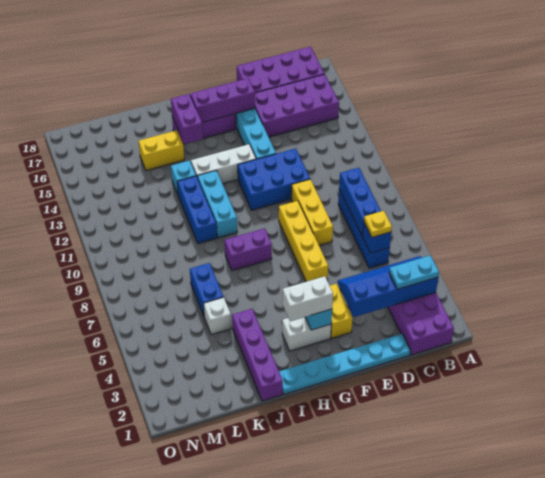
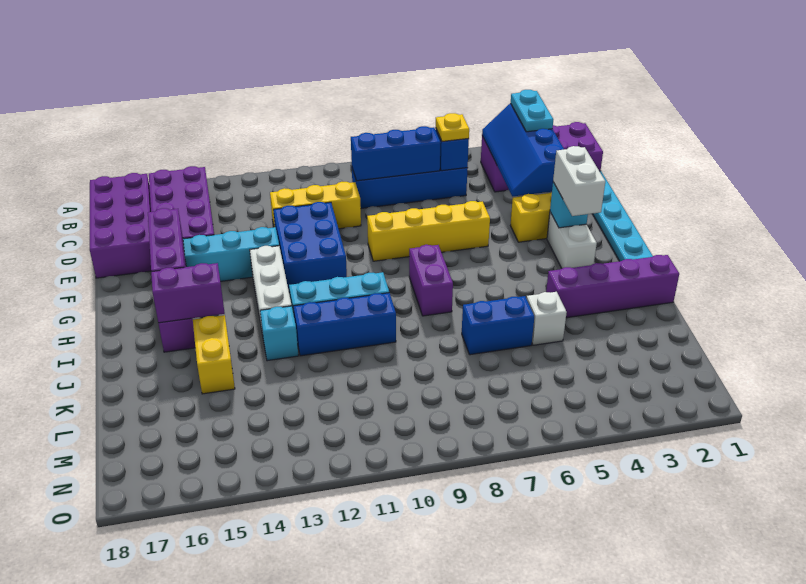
yellow 1x3 brick [291,179,333,245] -> yellow 1x3 brick moved to [270,182,361,229]

